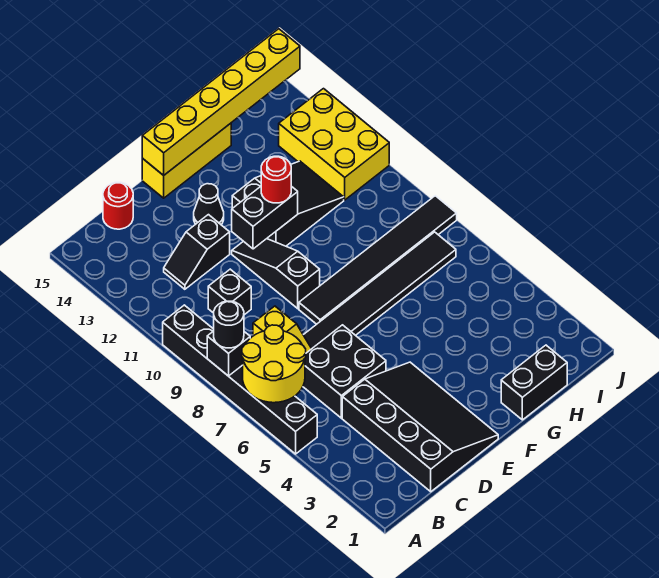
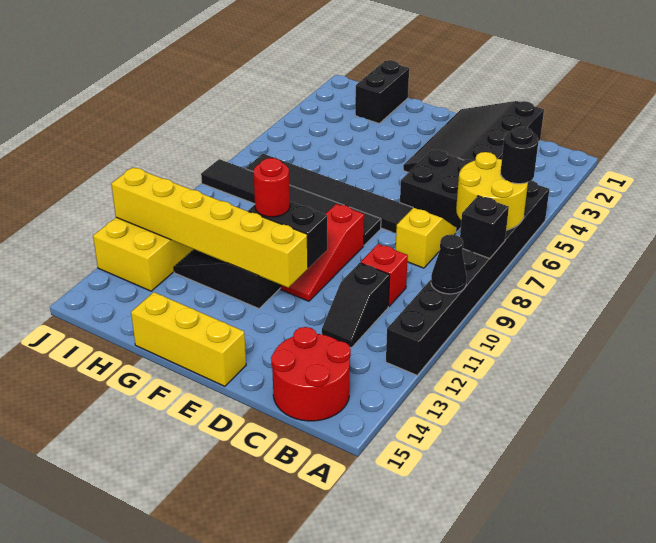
black 1x6 brick [163,305,317,454] -> black 1x8 brick [386,181,549,375]
black 1x1 round brick [214,301,244,348] -> black 1x1 round brick moved to [501,127,538,184]
black 1x1 brick [208,269,251,315] -> red 1x1 brick [361,244,408,306]
black 1x2 slope [164,215,230,289] -> black 1x2 slope turned to [322,263,390,348]
red 1x1 round brick [103,182,133,229] -> red 2x2 round brick [271,327,351,421]
black 1x3 slope [232,239,320,309] -> red 1x3 slope [281,204,364,301]
black 1x1 cone [194,184,224,224] -> black 1x1 cone moved to [431,234,467,294]
yellow 1x6 brick [142,29,300,175] -> yellow 1x6 brick moved to [111,167,308,287]
black 1x2 brick [501,345,567,420] -> black 1x2 brick turned to [355,60,409,123]

